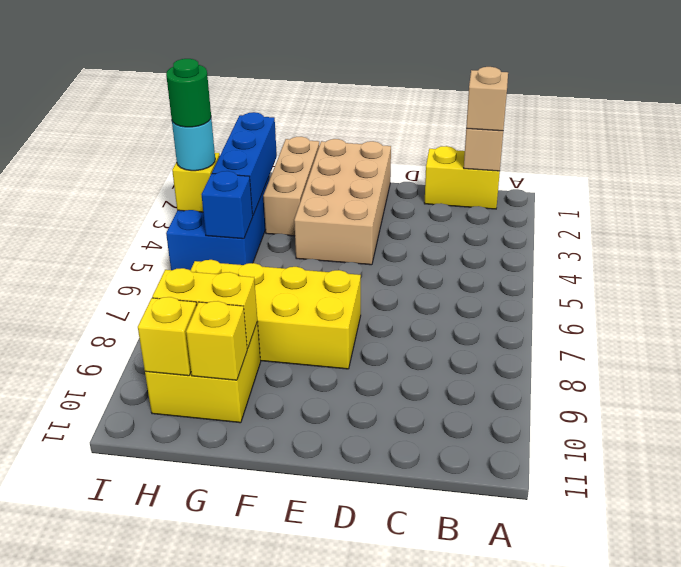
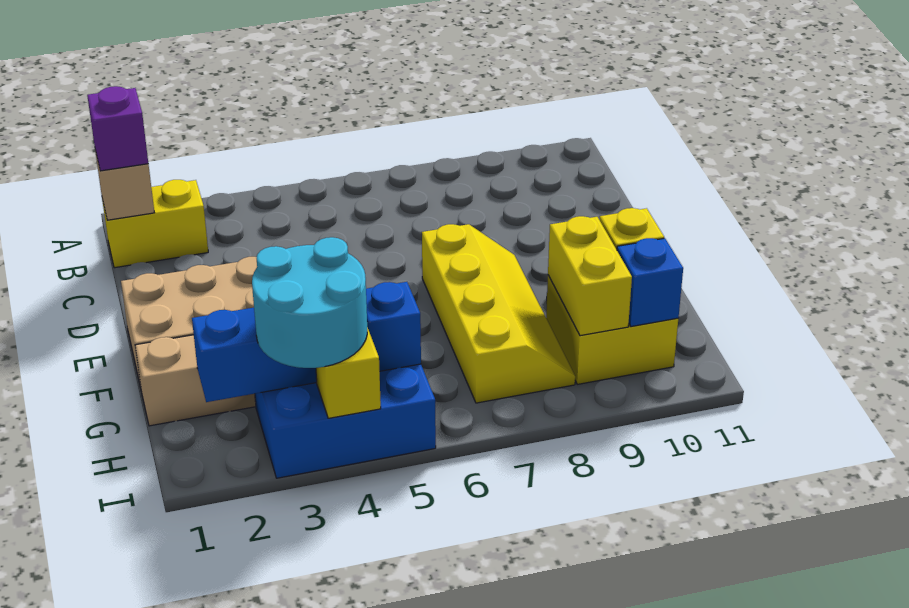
yellow 1x2 brick [424,146,500,209] -> yellow 1x2 brick turned to [102,180,208,268]
tan 1x1 brick [466,67,508,131] -> purple 1x1 brick [87,86,148,171]
yellow 2x4 brick [190,260,361,369] -> yellow 2x4 slope [422,224,575,403]
yellow 1x1 brick [138,297,197,376] -> blue 1x1 brick [617,238,683,327]
cyan 1x1 round brick [172,119,215,171] -> cyan 2x2 round brick [252,237,367,368]
green 1x1 round brick [166,59,211,127] -> none

